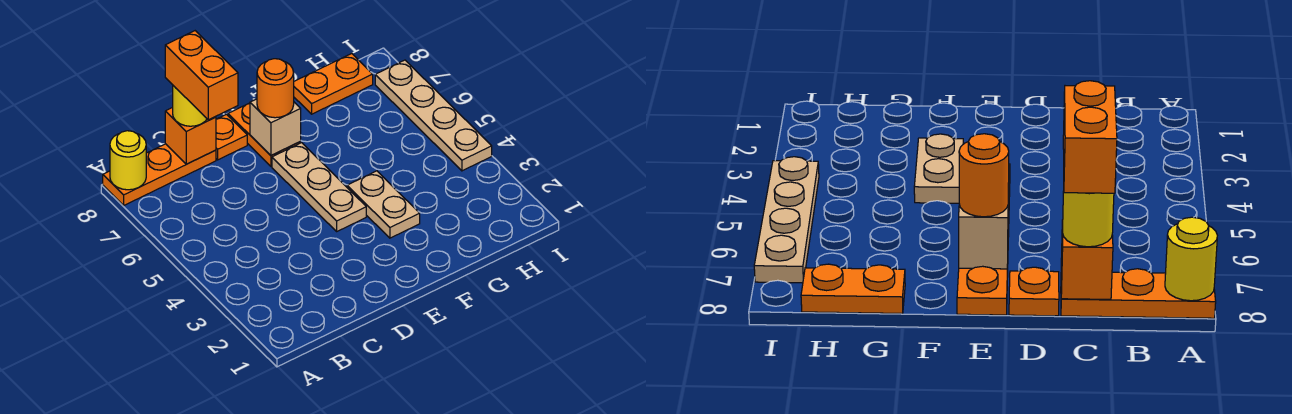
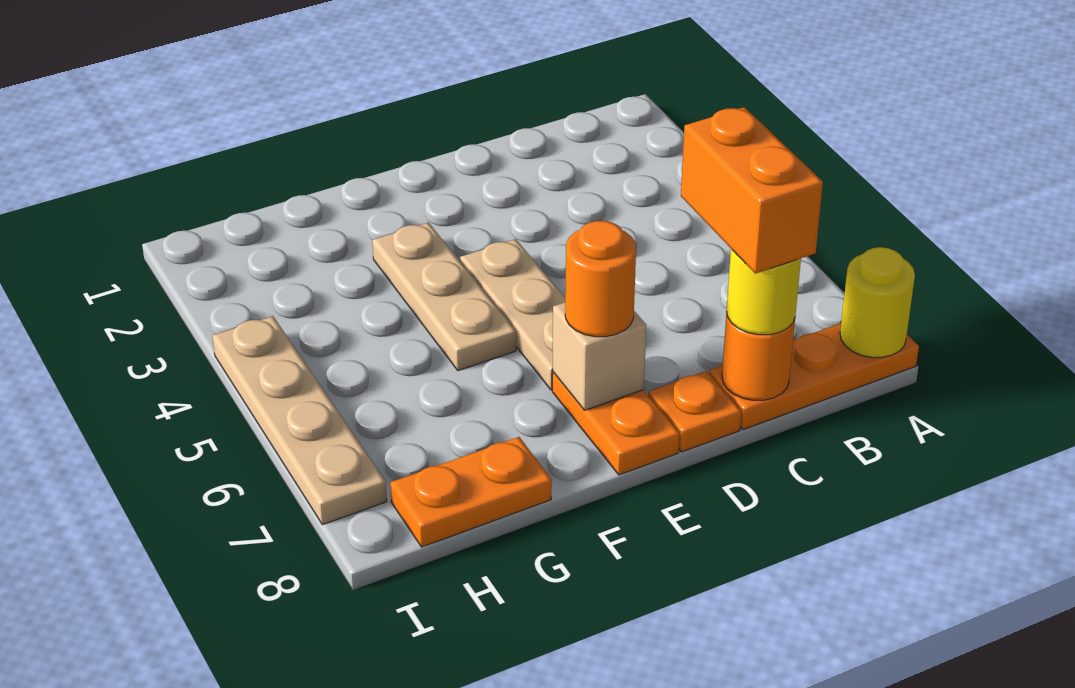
orange 1x1 brick [165,107,216,164] -> orange 1x1 round brick [722,312,795,400]
tan 1x2 plate [347,171,420,238] -> tan 1x3 plate [372,223,516,371]

